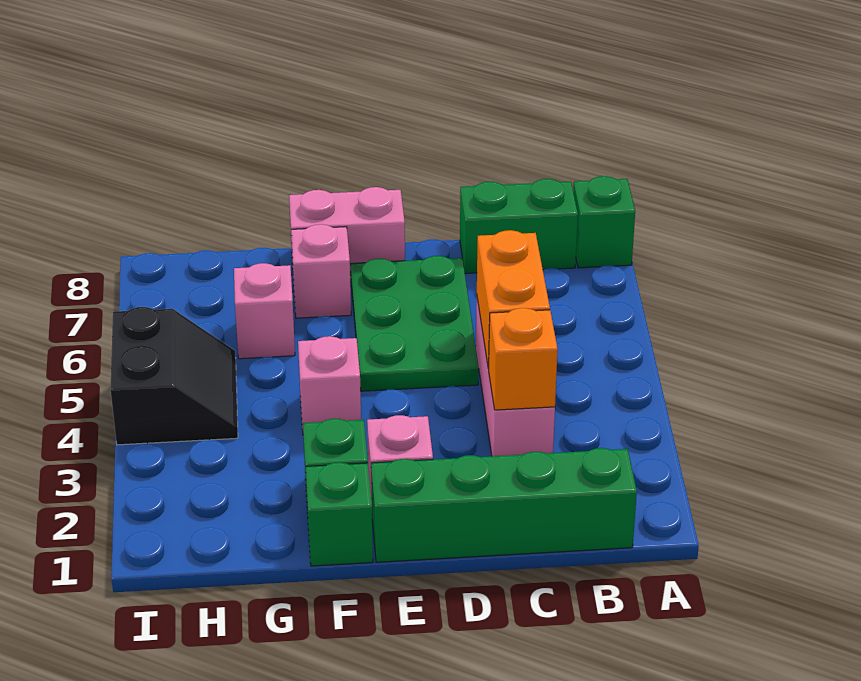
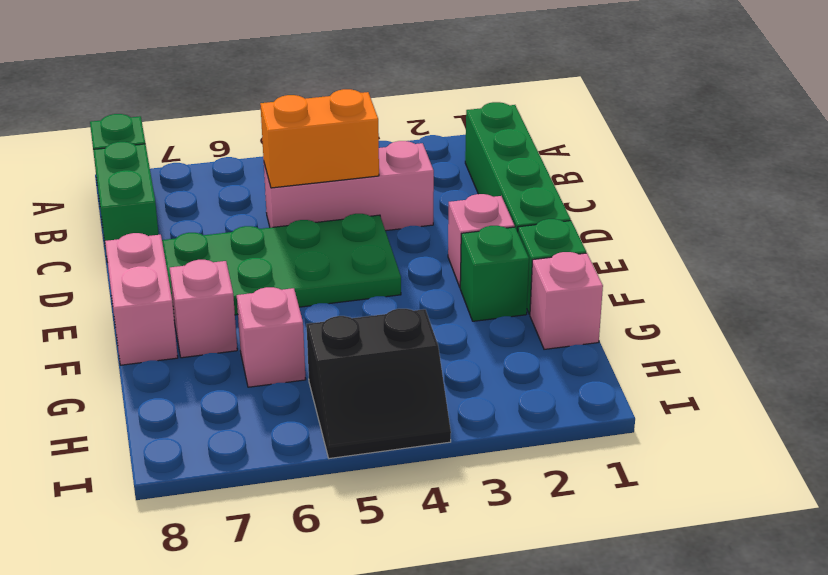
orange 1x1 brick [488,308,558,410] -> none
green 2x3 plate [351,256,479,391] -> green 2x4 plate [162,214,401,315]
pink 1x1 brick [298,336,361,430] -> pink 1x1 brick moved to [530,252,603,349]
black 2x2 slope [111,307,238,445] -> black 2x2 slope turned to [307,309,451,459]

